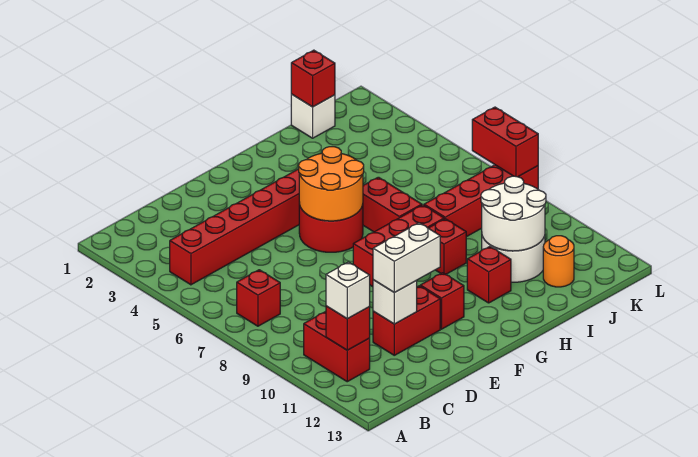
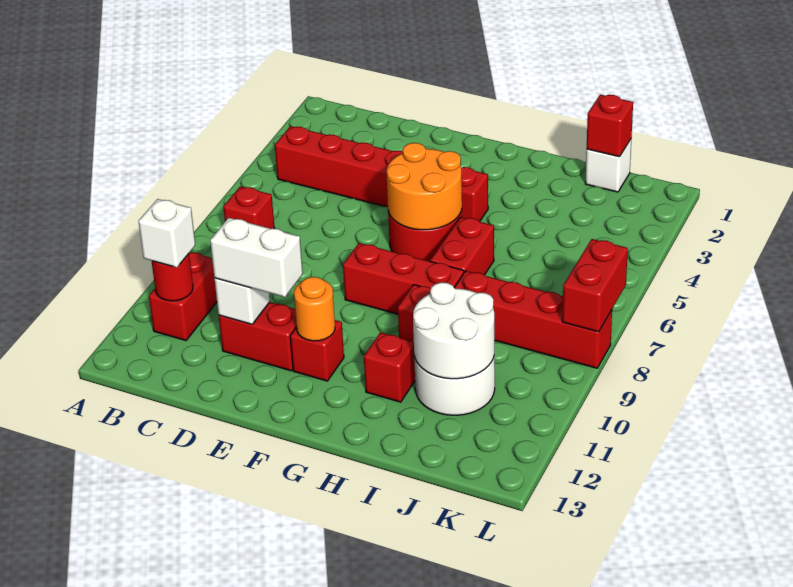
red 1x1 brick [326,306,370,350] -> red 1x1 round brick [152,254,193,301]
orange 1x1 round brick [543,236,574,287] -> orange 1x1 round brick moved to [294,277,335,341]

